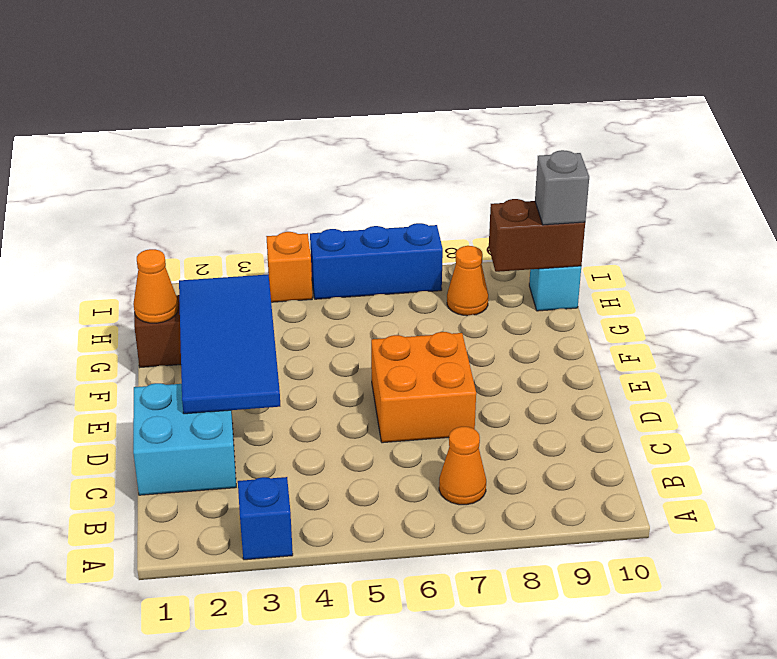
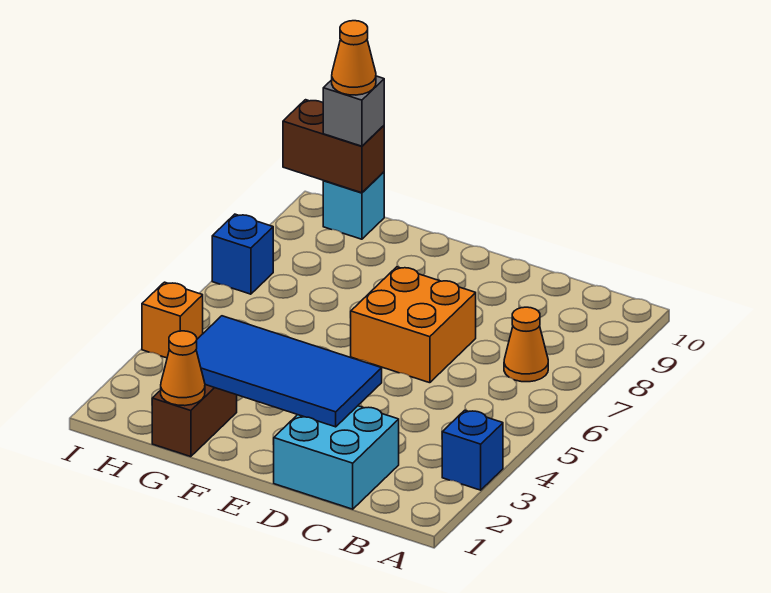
orange 1x1 cone [447,246,488,316] -> orange 1x1 cone moved to [332,21,376,95]
brown 1x2 brick [489,199,585,272] -> brown 1x2 brick turned to [283,100,384,193]
blue 1x3 brick [310,223,443,299] -> blue 1x1 brick [212,214,273,294]

